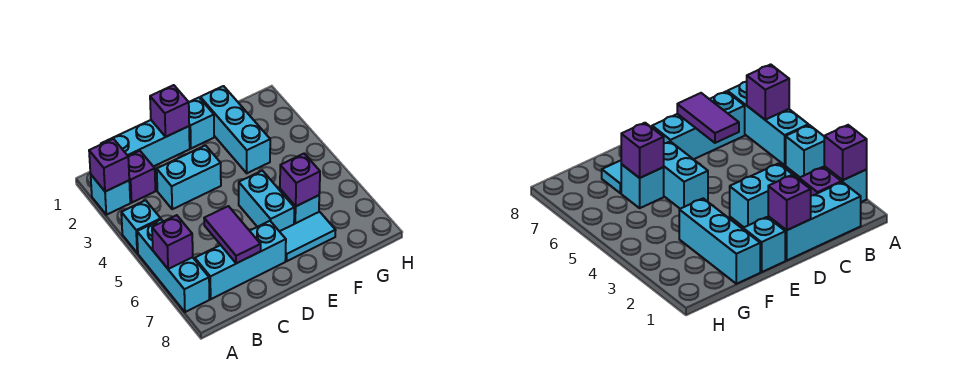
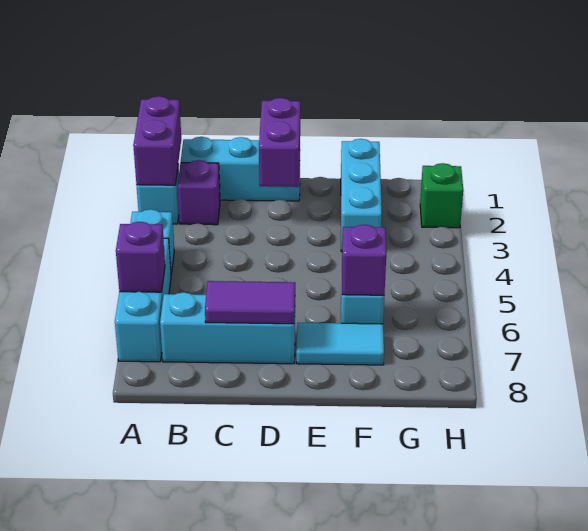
purple 1x1 brick [89,139,129,192] -> purple 1x2 brick [133,96,181,185]
cyan 1x2 brick [157,145,221,209] -> none
purple 1x2 tile [204,206,261,263] -> purple 1x2 tile turned to [205,281,295,324]
purple 1x1 brick [150,85,189,137] -> purple 1x2 brick [259,98,300,187]
cyan 1x1 brick [189,98,214,148] -> none
cyan 1x2 brick [239,171,294,231] -> none
none -> green 1x1 brick [420,163,463,228]

